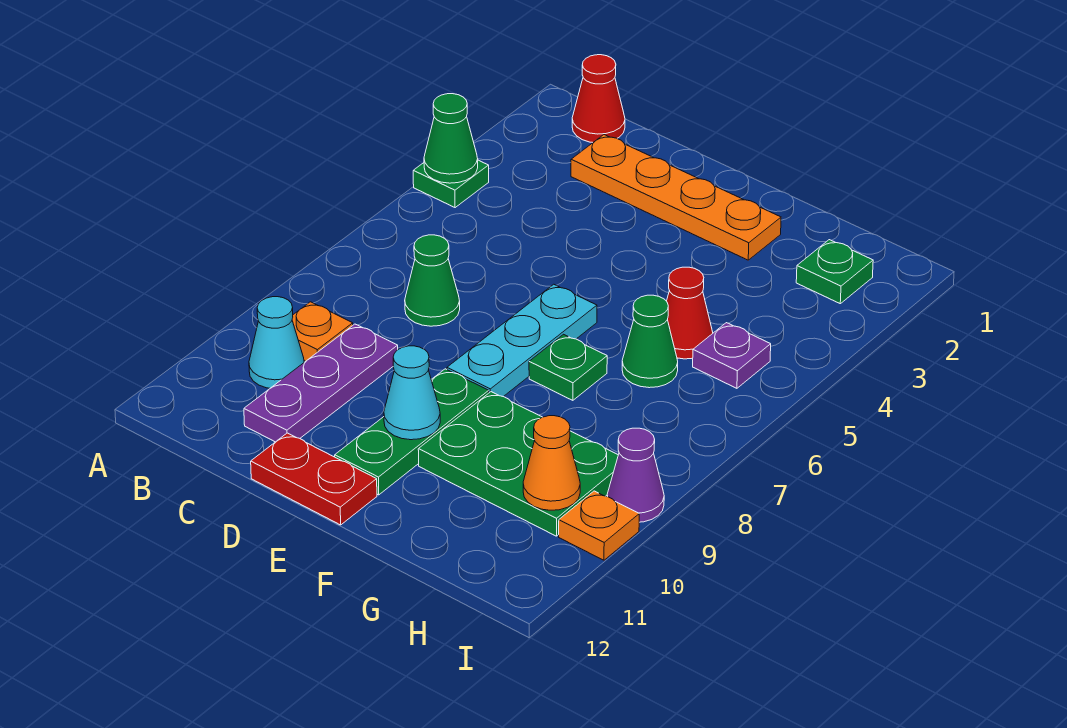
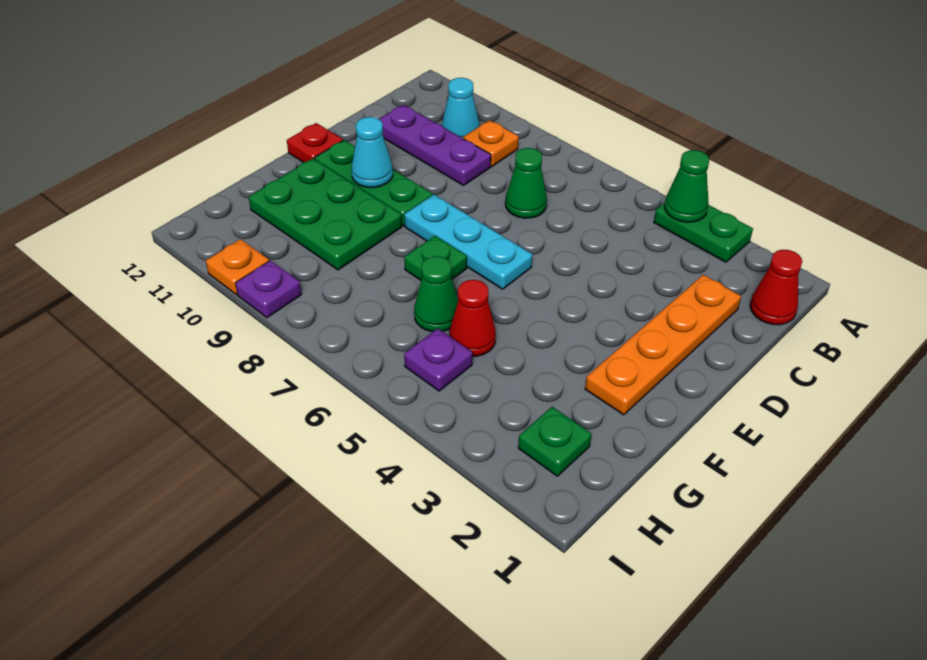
green 1x1 plate [413,160,489,208] -> green 1x2 plate [654,203,753,262]
red 1x2 plate [251,433,377,525] -> red 1x1 plate [287,123,343,162]
green 2x3 plate [418,392,618,536] -> green 2x3 plate turned to [249,159,402,270]
orange 1x1 cone [523,416,580,510] -> none
purple 1x1 cone [607,428,664,522] -> purple 1x1 plate [235,261,302,318]

